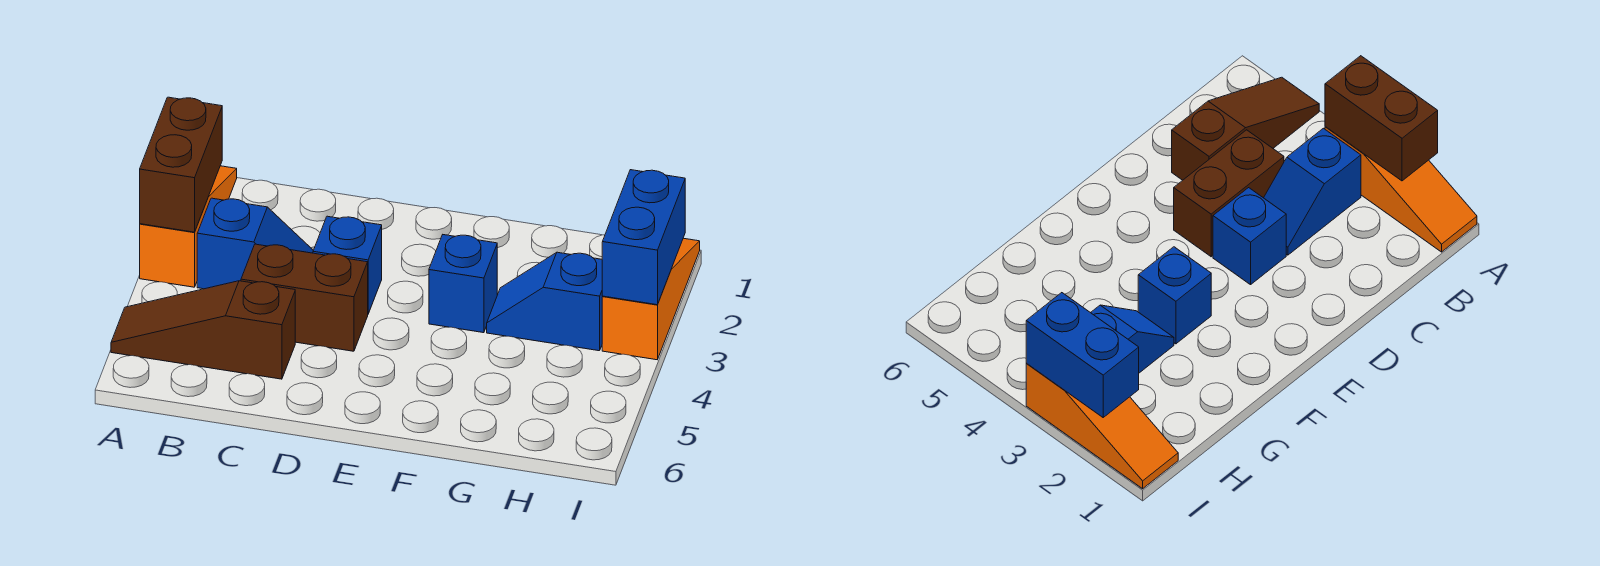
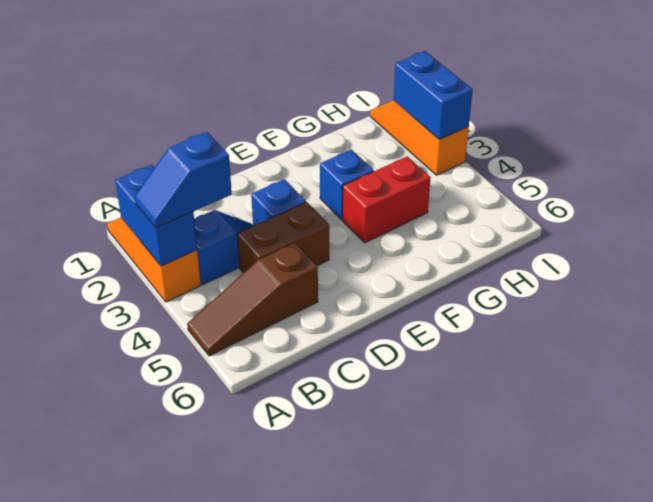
brown 1x2 brick [140,97,222,232] -> blue 1x2 brick [115,165,197,266]
none -> red 1x2 brick [343,156,431,243]
blue 1x2 slope [487,252,603,351] -> blue 1x2 slope moved to [135,132,232,228]

